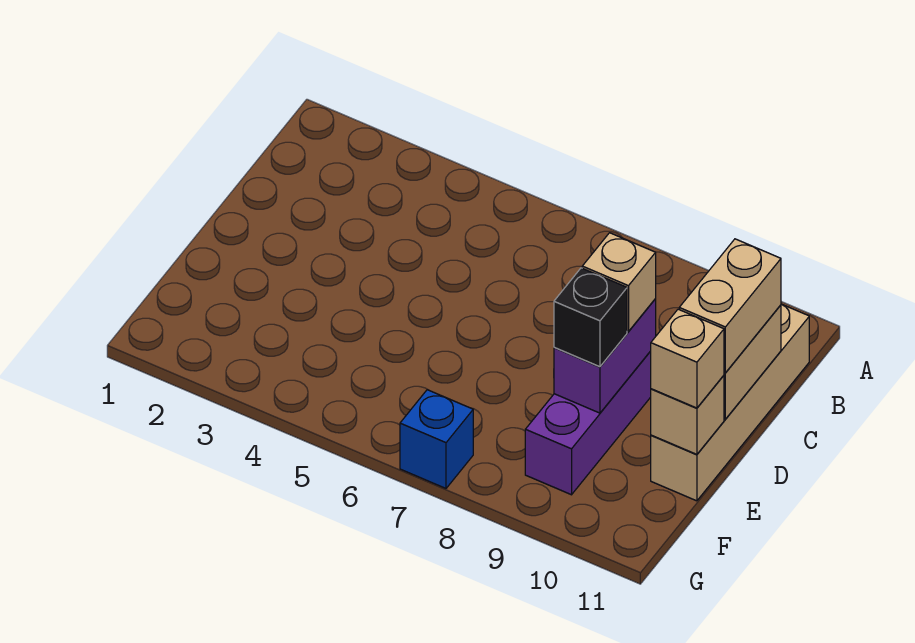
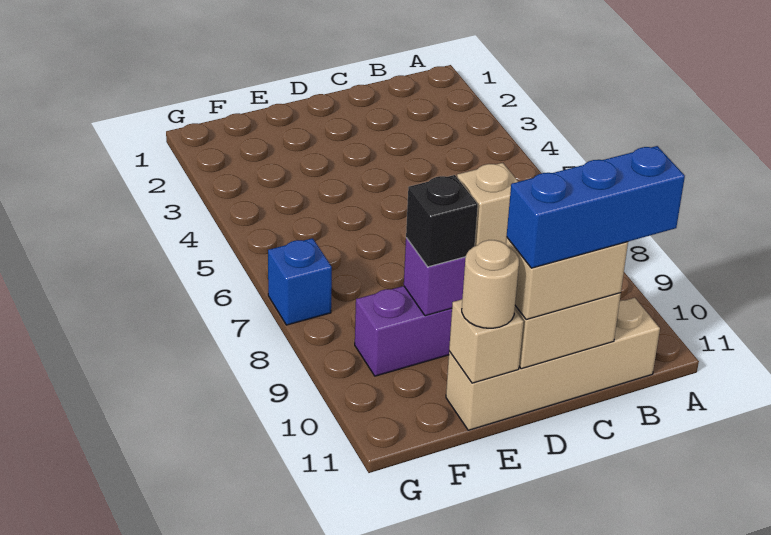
none -> blue 1x3 brick [507,146,685,268]
tan 1x1 brick [651,309,724,408] -> tan 1x1 round brick [462,240,519,328]

